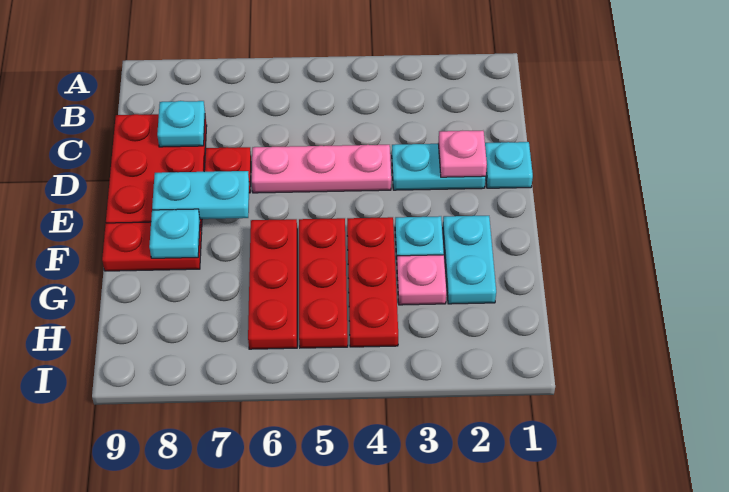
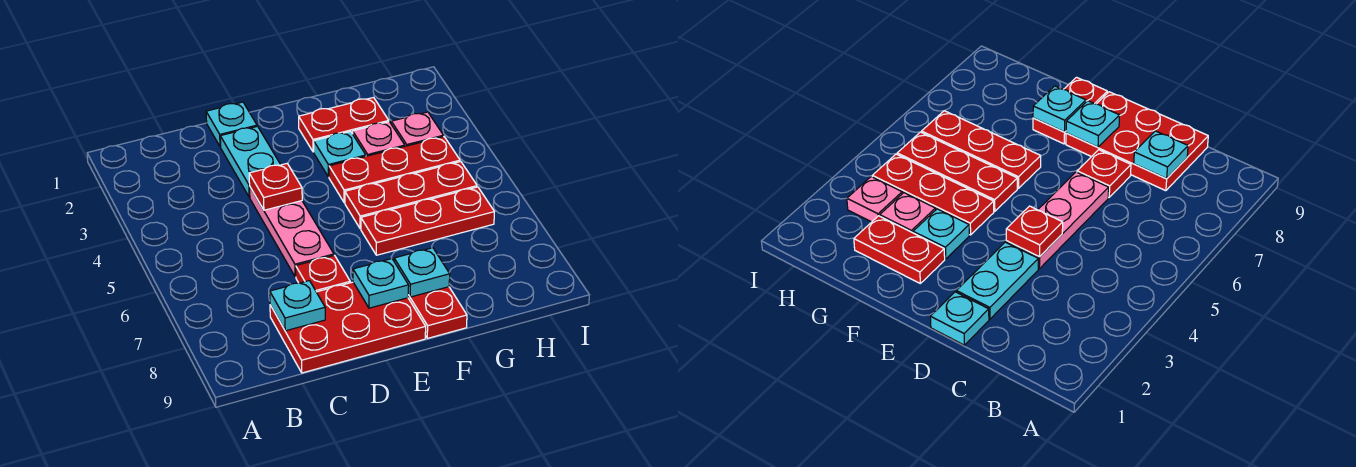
pink 1x1 plate [438,131,487,177] -> pink 1x1 plate moved to [391,112,443,146]
none -> red 1x1 plate [249,164,302,210]
cyan 1x2 plate [152,171,249,219] -> cyan 1x1 plate [353,258,409,308]
cyan 1x2 plate [443,216,496,304] -> red 1x2 plate [299,97,389,152]

